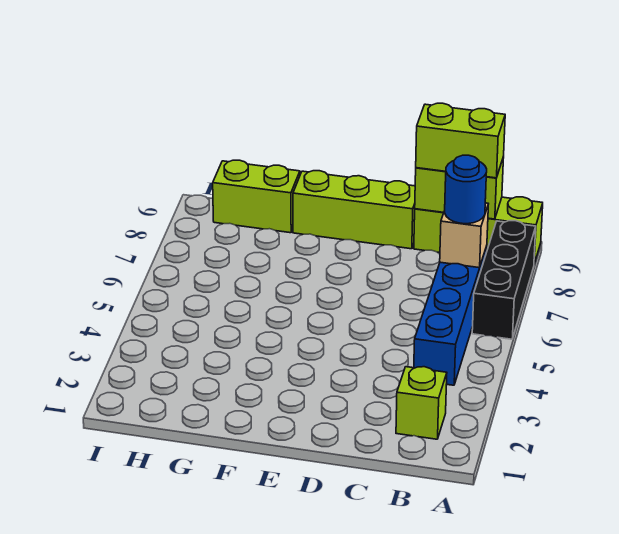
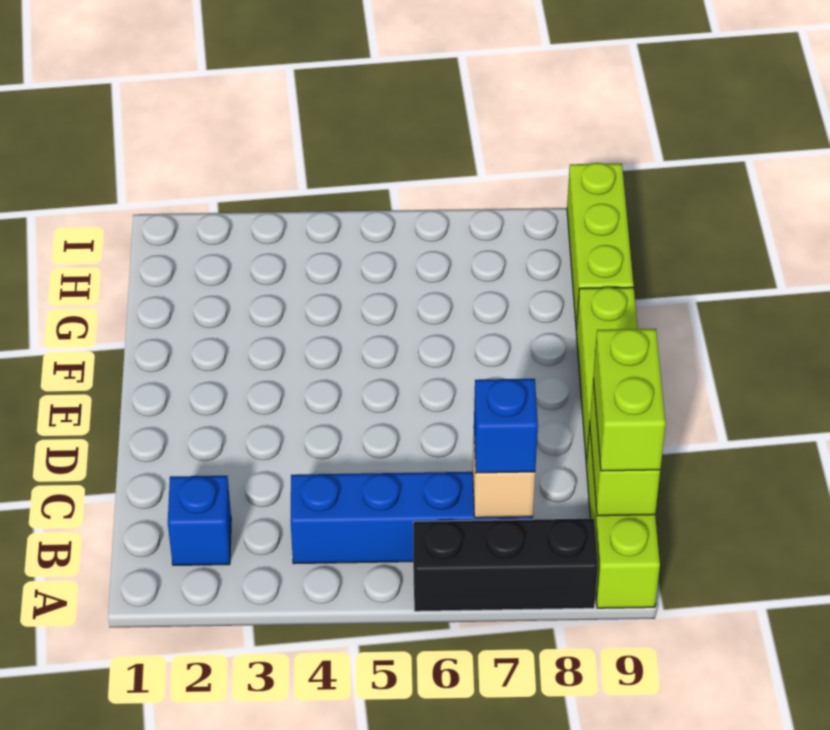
lime 1x1 brick [396,367,447,439] -> blue 1x1 brick [168,476,231,565]
blue 1x1 round brick [445,155,487,224] -> blue 1x1 brick [474,379,538,473]
lime 1x2 brick [213,160,300,233] -> lime 1x3 brick [567,163,634,329]

